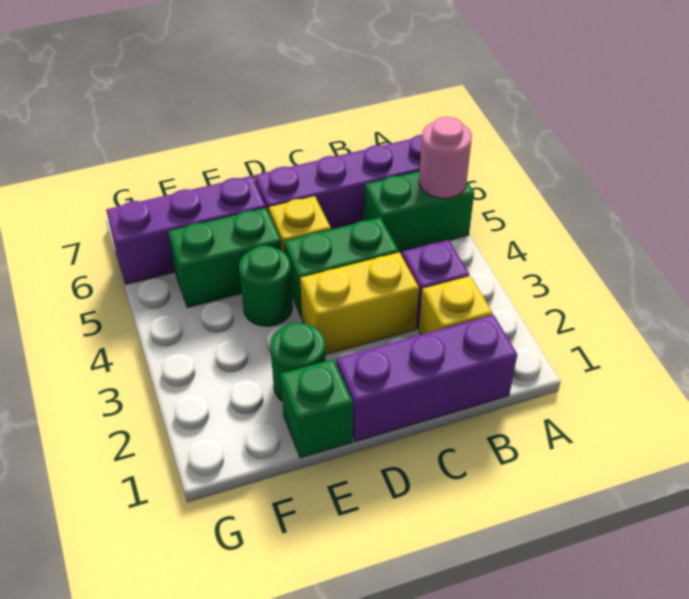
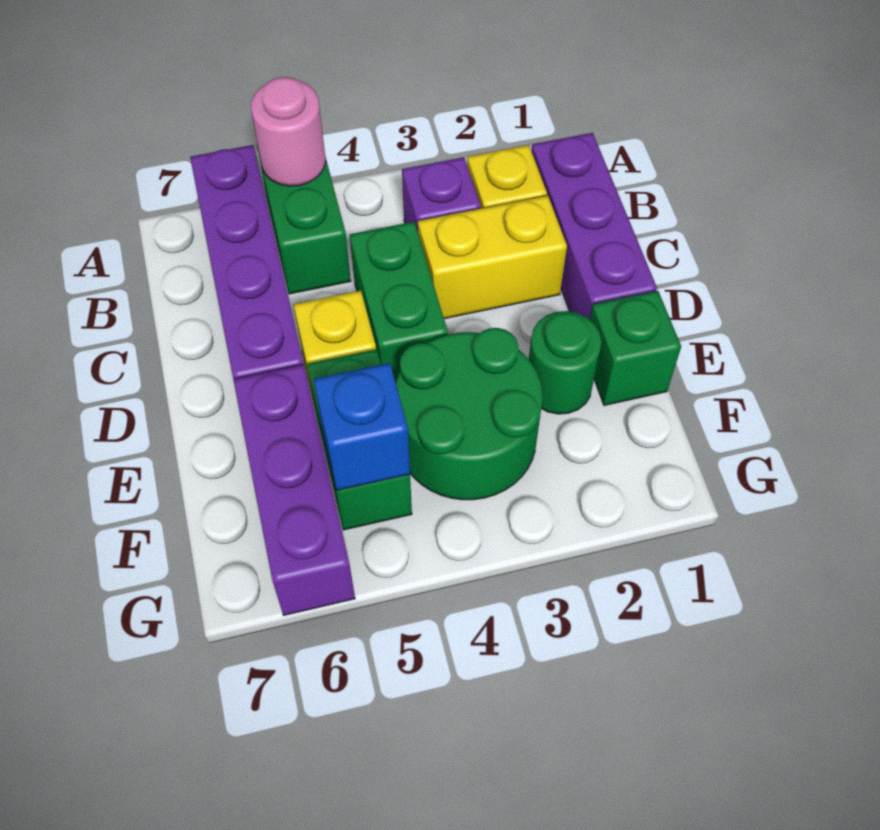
yellow 1x2 brick [300,252,419,354] -> yellow 1x2 brick turned to [418,195,567,319]
green 1x1 round brick [239,246,293,326] -> green 2x2 round brick [396,328,543,500]
none -> blue 1x1 brick [314,363,410,490]

